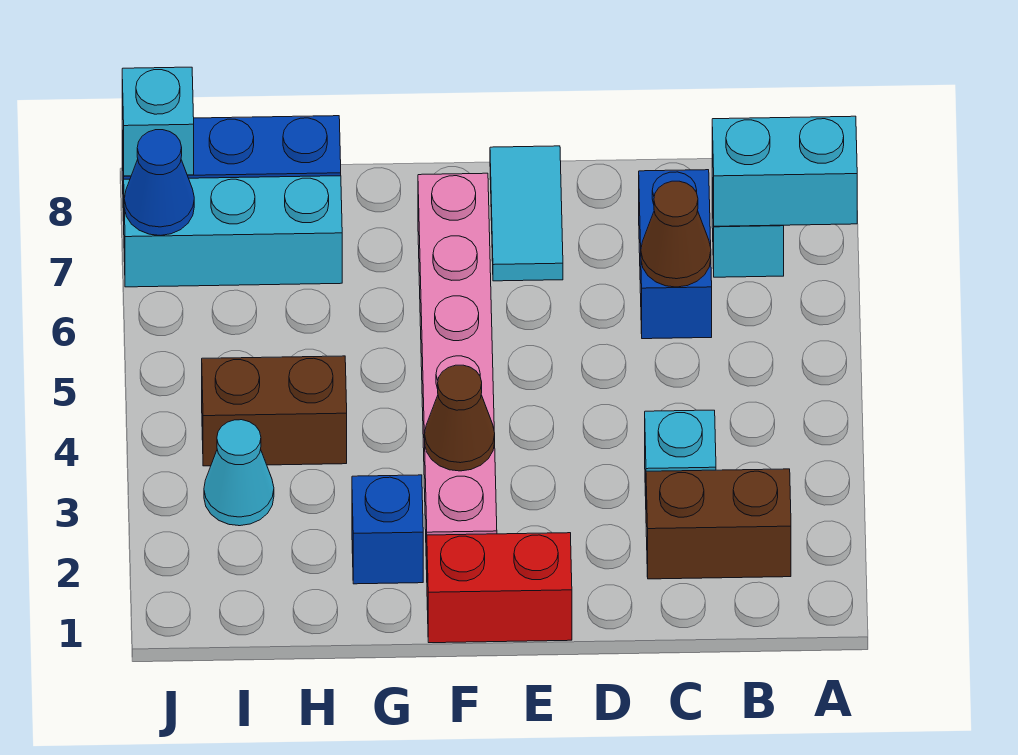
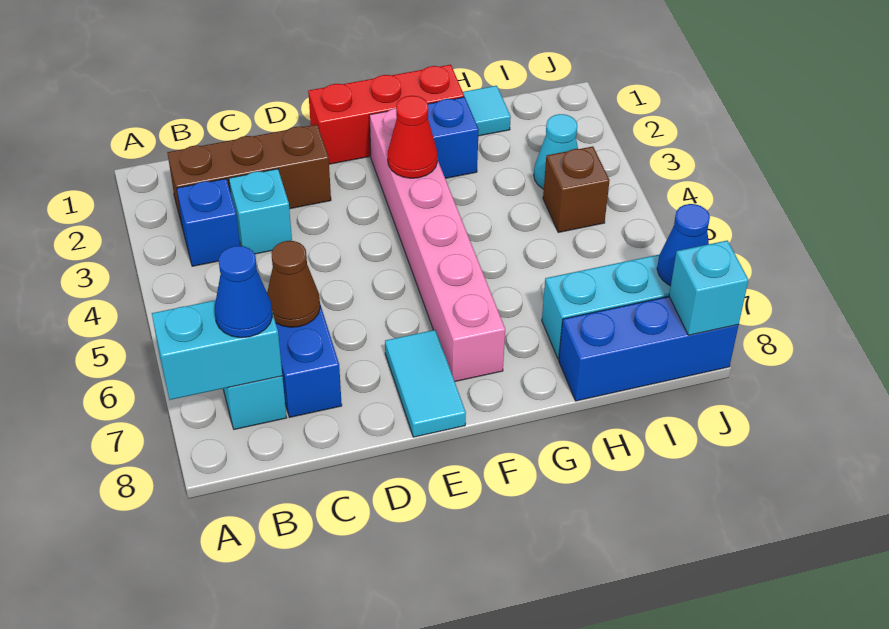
brown 1x2 brick [646,469,791,579] -> brown 1x3 brick [167,125,331,228]
none -> blue 1x1 brick [177,179,240,266]
none -> blue 1x1 cone [215,246,272,338]
red 1x2 brick [427,533,572,643] -> red 1x3 brick [308,65,464,164]
brown 1x1 cone [425,365,495,471] -> red 1x1 cone [388,96,437,178]
none -> cyan 1x1 tile [463,86,511,136]
brown 1x2 brick [202,356,347,466] -> brown 1x1 brick [543,146,610,232]

